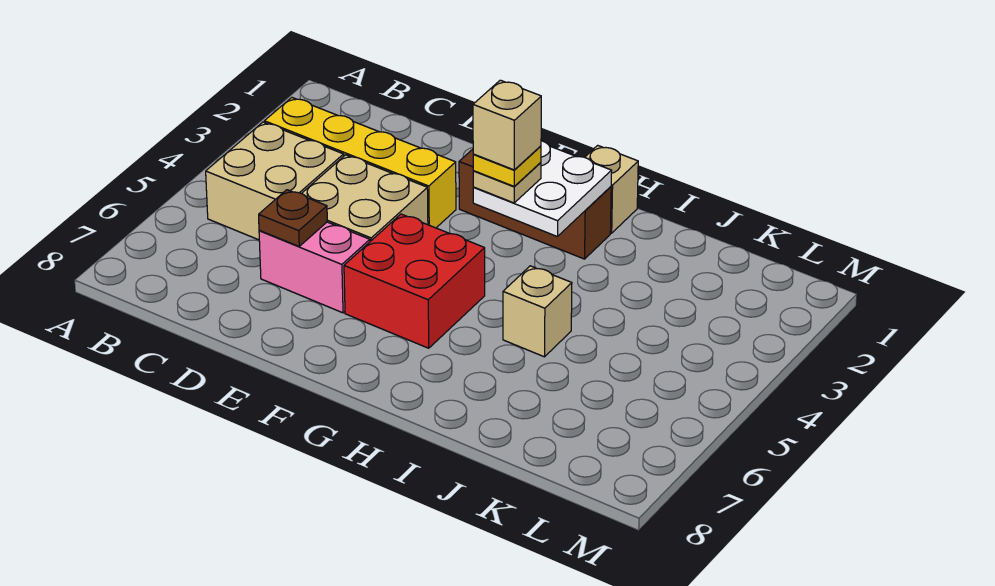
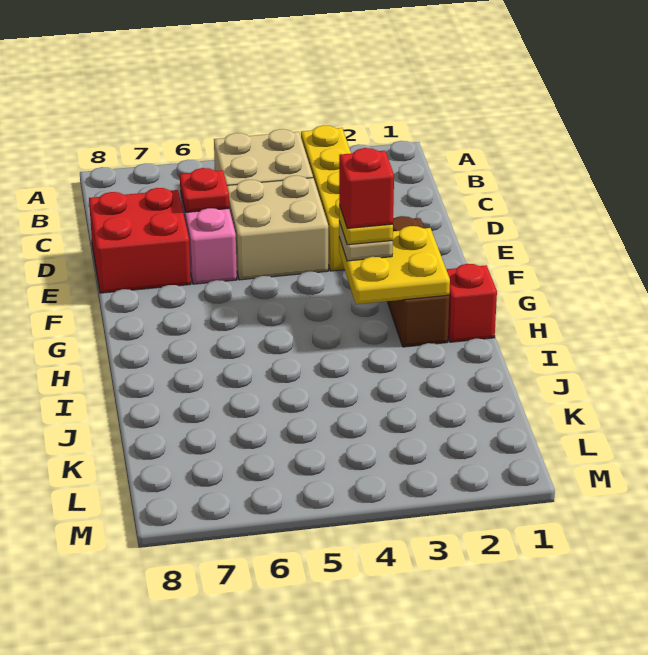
brown 1x1 plate [259,190,327,246] -> red 1x1 plate [180,168,229,212]
red 2x2 brick [344,214,485,348] -> red 2x2 brick moved to [89,188,191,293]
white 2x2 plate [473,141,612,236] -> yellow 2x2 plate [339,226,450,304]
tan 1x1 brick [473,80,541,170] -> red 1x1 brick [339,148,394,228]
tan 1x1 brick [585,145,638,233] -> red 1x1 brick [446,264,497,342]
tan 1x1 brick [503,266,572,357] -> none

